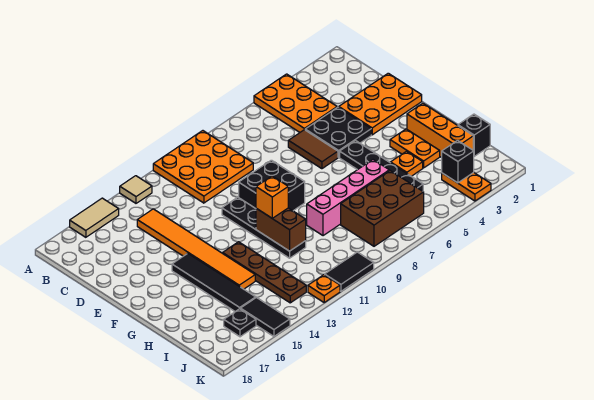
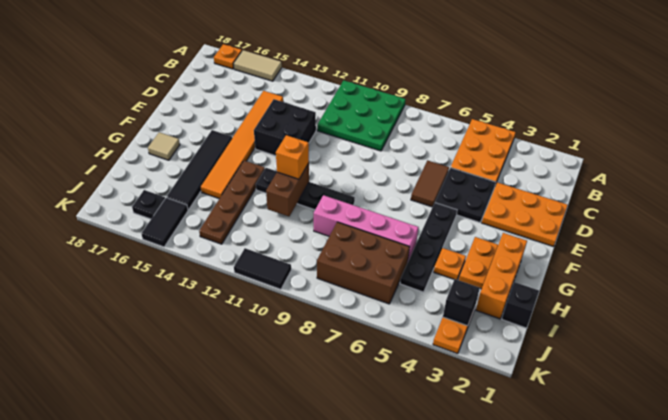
orange 3x3 plate [153,131,253,203] -> green 3x3 plate [317,80,406,151]
tan 1x1 tile [120,176,152,203] -> tan 1x1 tile moved to [148,132,180,160]
black 2x2 brick [239,160,305,211] -> black 2x2 brick moved to [254,99,316,156]
black 1x4 plate [222,197,306,258] -> black 1x4 plate turned to [256,168,355,210]
orange 1x1 plate [308,275,340,302] -> orange 1x1 plate moved to [214,44,242,69]

